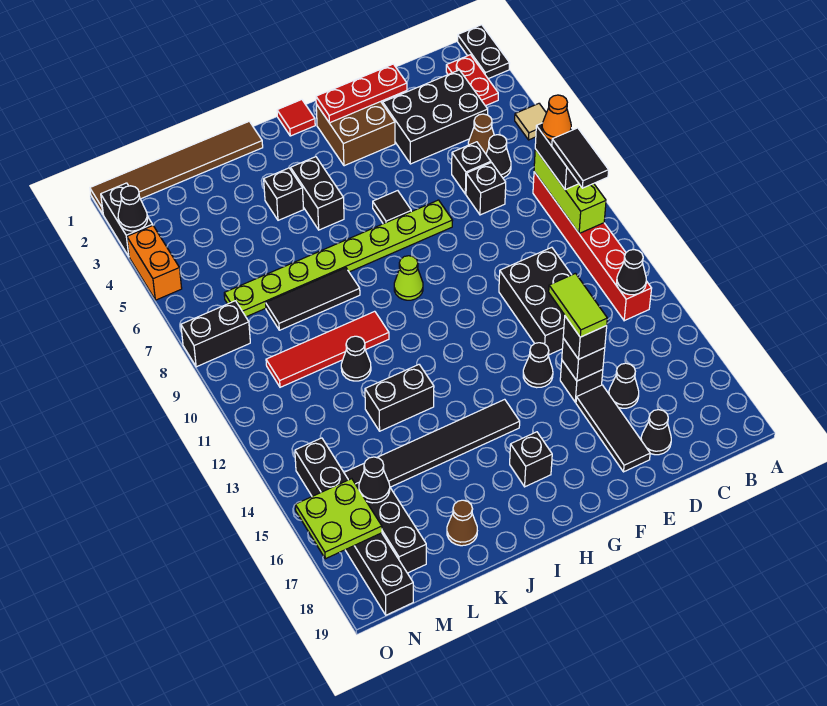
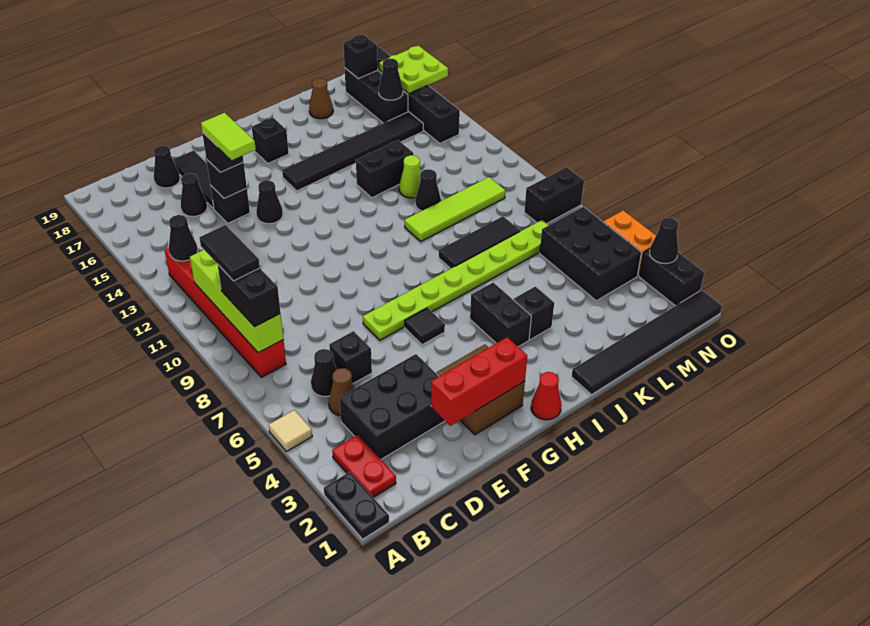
lime 1x3 brick [534,149,606,234] -> lime 1x4 brick [190,249,283,353]
orange 1x1 cone [542,95,571,140] -> none
black 1x1 brick [466,163,506,215] -> black 1x1 brick moved to [343,34,378,79]
black 2x3 brick [499,247,571,355] -> black 2x3 brick moved to [540,207,642,301]
red 1x3 plate [316,64,407,123] -> red 1x3 brick [431,337,527,426]
red 1x1 tile [277,100,315,136] -> red 1x1 cone [531,372,561,420]
lime 1x1 cone [394,256,423,300] -> lime 1x1 cone moved to [399,155,421,198]
brown 1x6 tile [90,121,263,214] -> black 1x6 tile [572,290,722,395]
red 1x4 tile [266,311,389,387] -> lime 1x4 tile [405,177,506,241]

